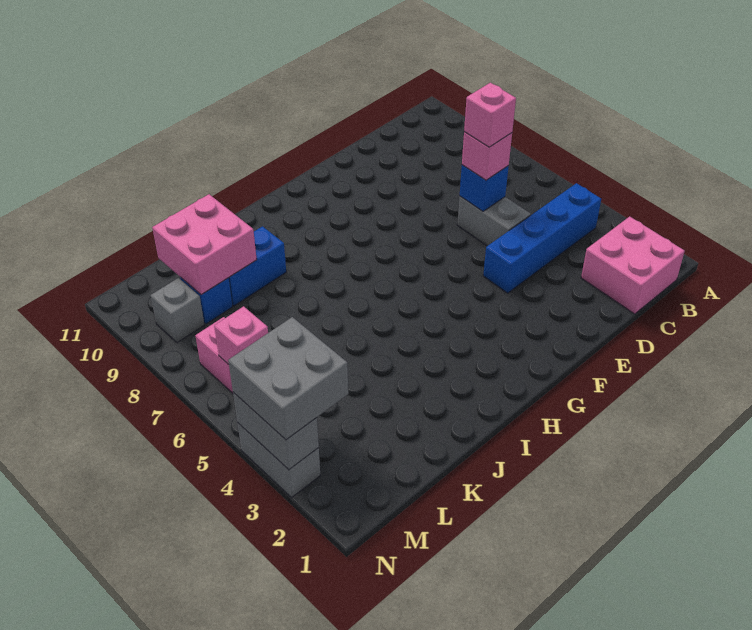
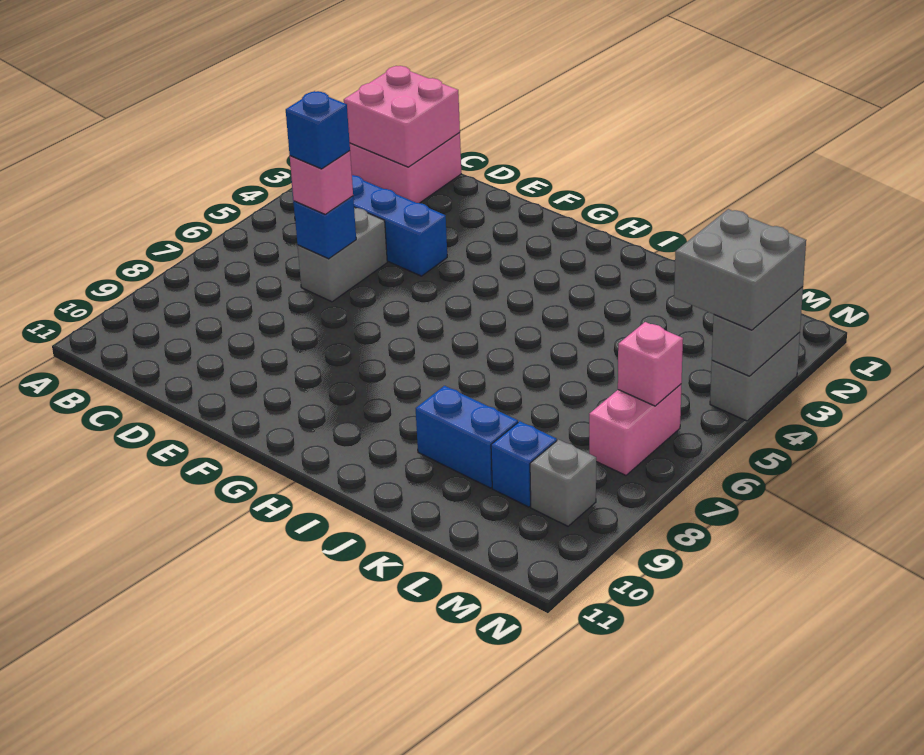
pink 1x1 brick [464,83,516,147] -> blue 1x1 brick [286,91,350,169]
pink 2x2 brick [152,194,257,295] -> pink 2x2 brick moved to [344,66,460,167]

